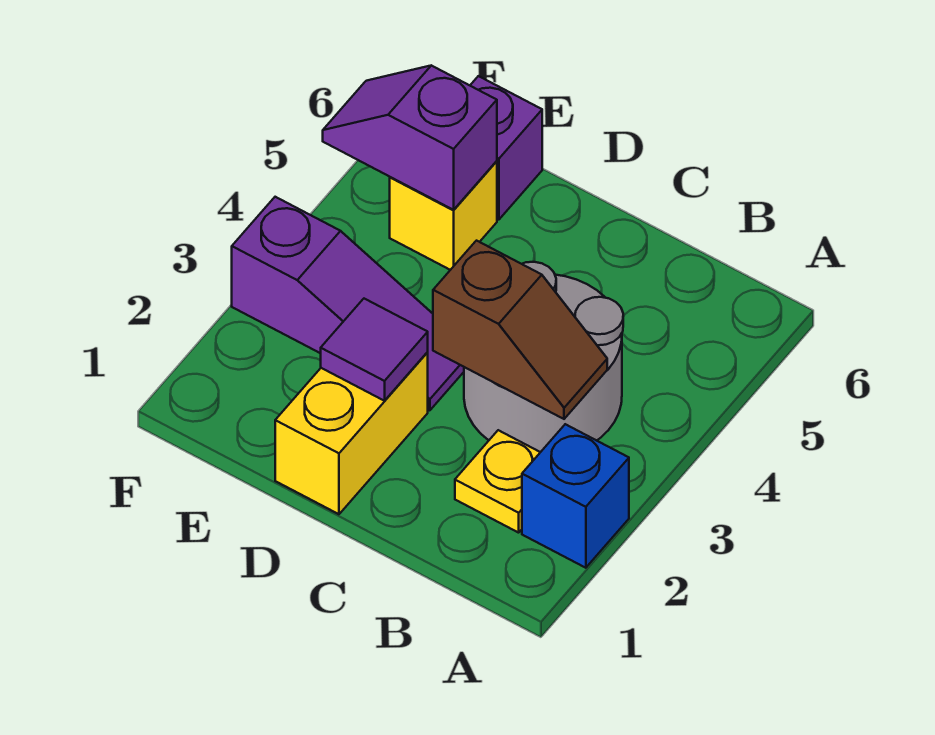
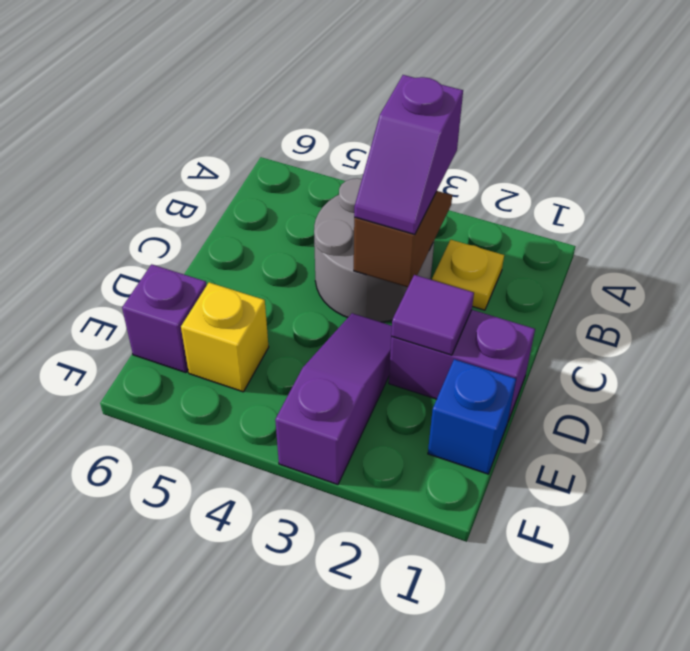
blue 1x1 brick [522,424,629,568] -> blue 1x1 brick moved to [428,359,516,474]
yellow 1x2 brick [275,353,428,514] -> purple 1x2 brick [389,310,535,421]
purple 1x2 slope [323,65,497,210] -> purple 1x2 slope moved to [354,75,463,235]

